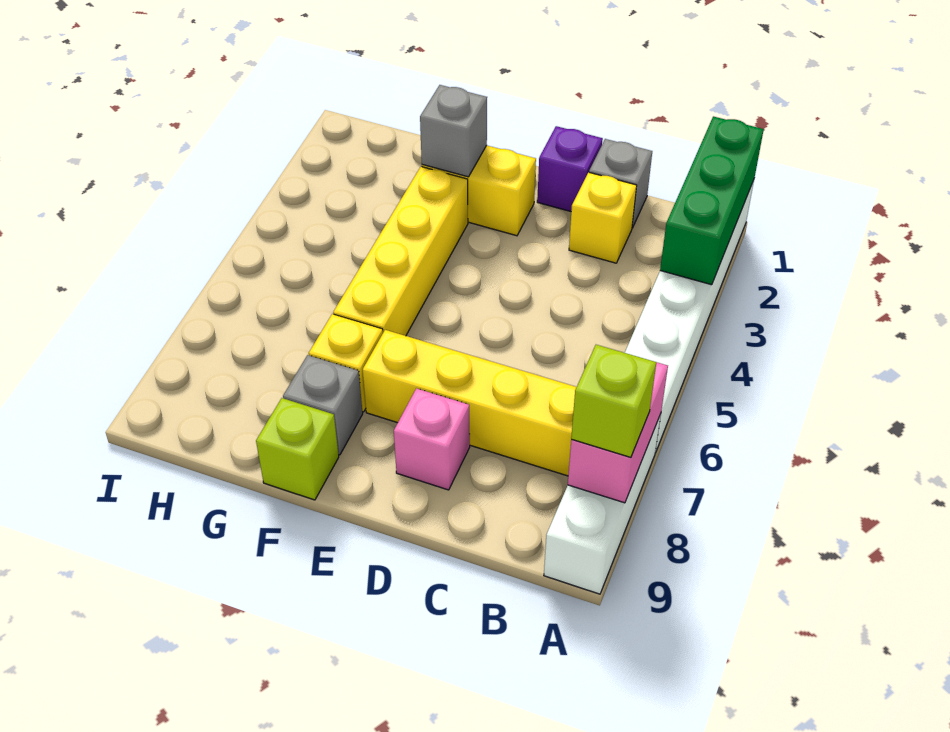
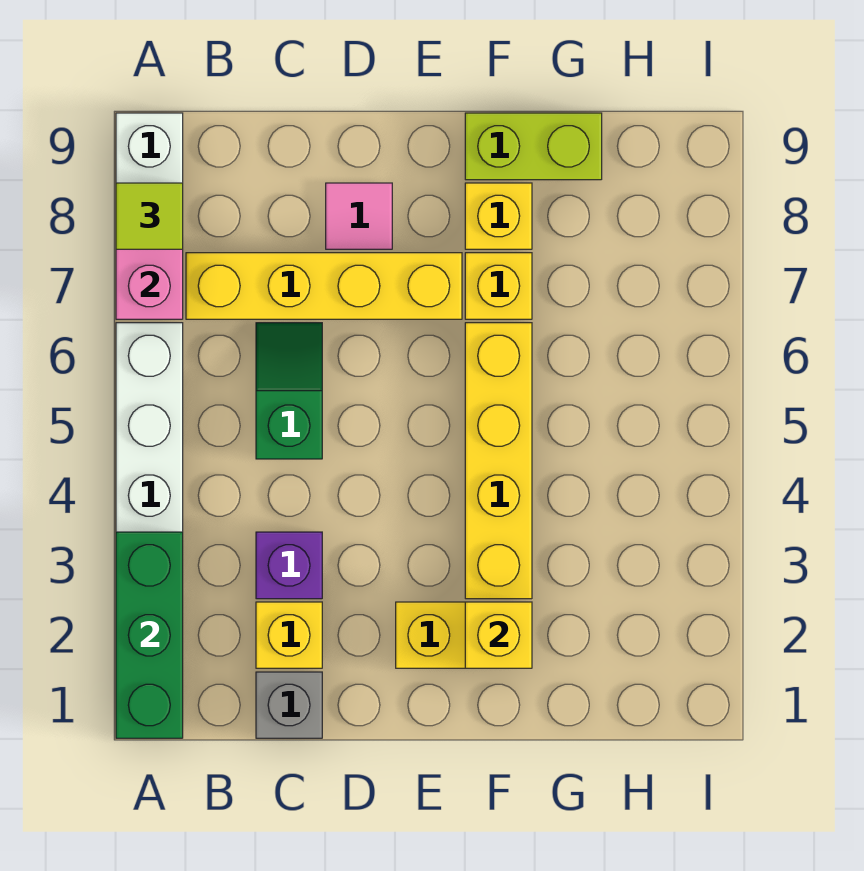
lime 1x1 brick [571,345,656,457] -> lime 1x1 tile [116,183,183,249]
none -> green 1x2 slope [256,323,322,459]
purple 1x1 brick [537,126,603,211] -> purple 1x1 brick moved to [256,532,322,599]
pink 1x1 brick [394,388,470,490] -> pink 1x1 tile [326,183,392,249]
grey 1x1 brick [420,85,487,177] -> yellow 1x1 brick [465,602,532,668]
grey 1x1 brick [283,355,363,455] -> yellow 1x1 brick [465,183,532,249]
lime 1x1 brick [256,398,339,500] -> lime 1x2 brick [465,113,602,180]

